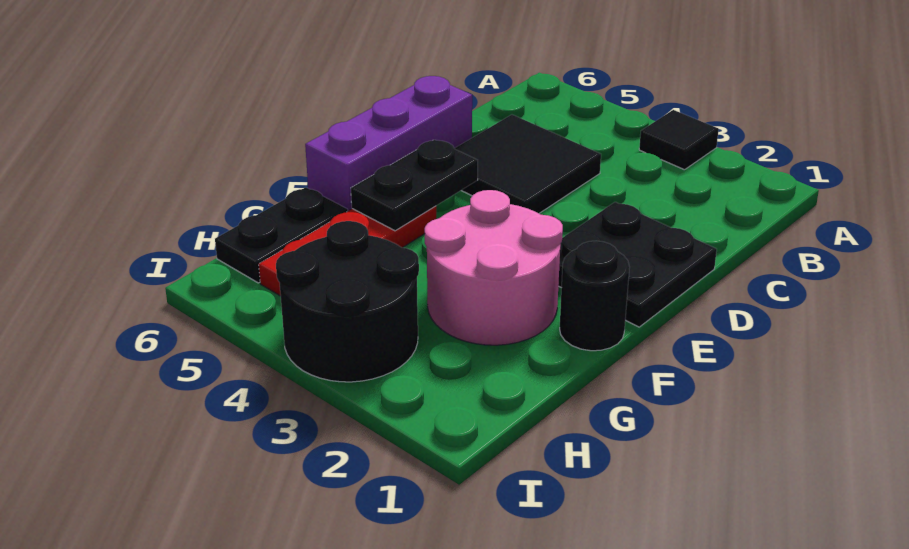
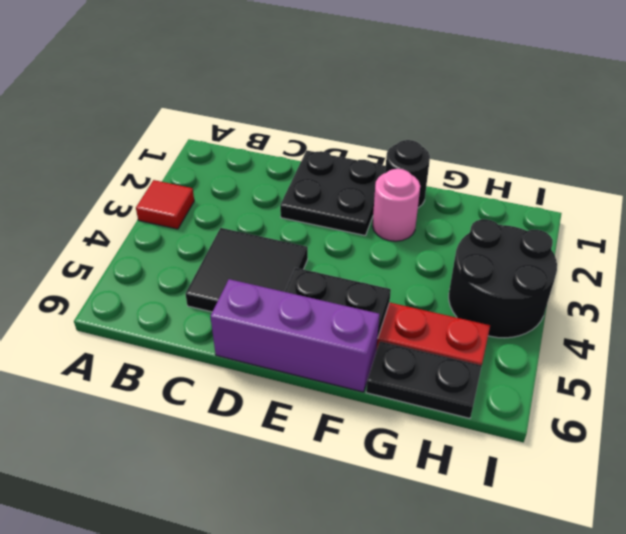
black 1x1 tile [639,110,719,170] -> red 1x1 tile [136,180,194,229]
pink 2x2 round brick [425,190,563,345] -> pink 1x1 round brick [373,169,420,241]

